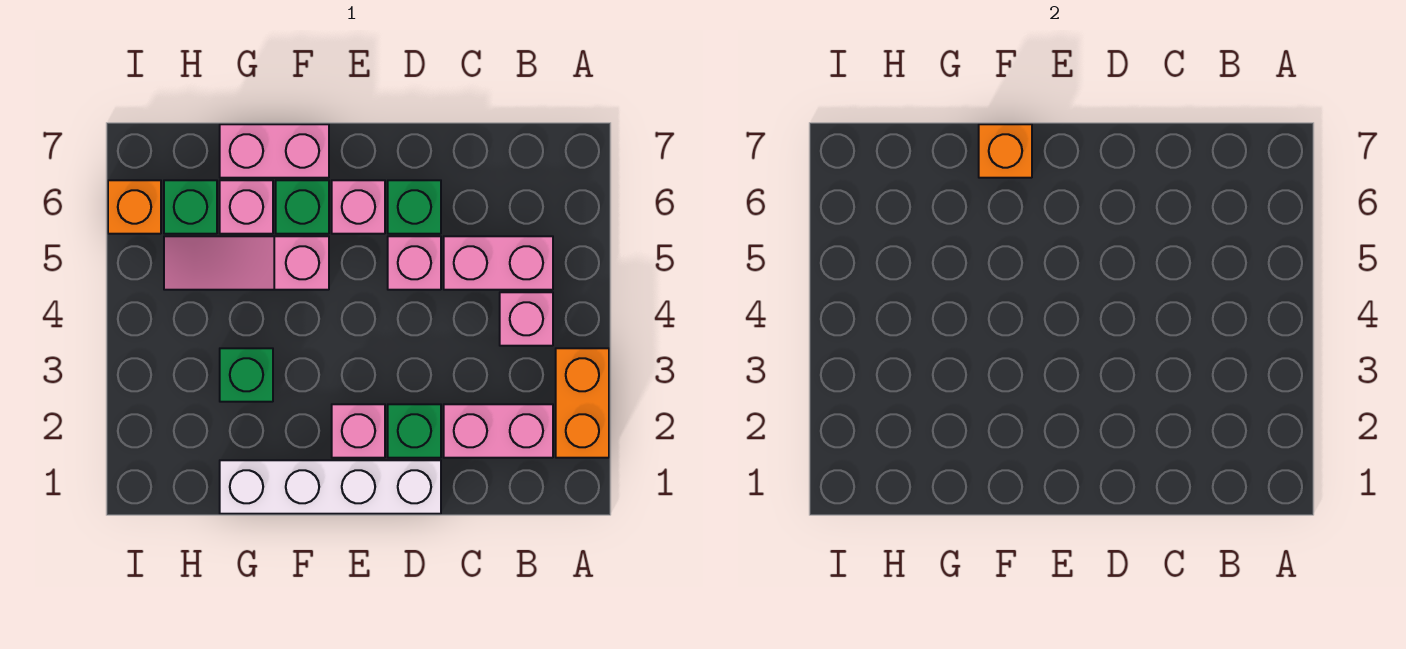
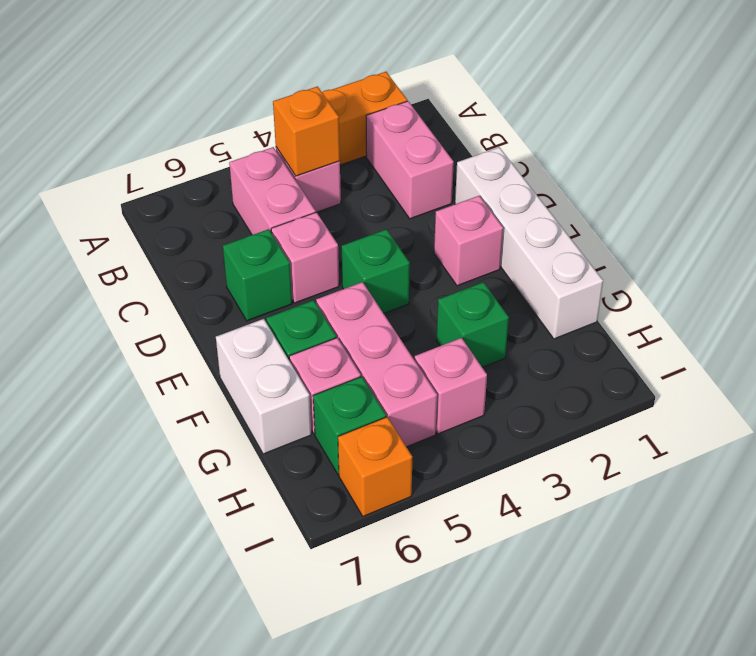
green 1x1 brick [388,404,441,458] -> green 1x1 brick moved to [342,229,410,313]
pink 1x1 brick [332,180,385,234] -> pink 1x1 brick moved to [415,338,487,434]
pink 1x3 slope [164,236,329,290] -> pink 1x3 brick [316,282,437,447]
pink 1x2 brick [220,124,329,178] -> white 1x2 brick [216,319,311,454]
orange 1x1 brick [979,124,1032,178] -> orange 1x1 brick moved to [273,86,340,176]

